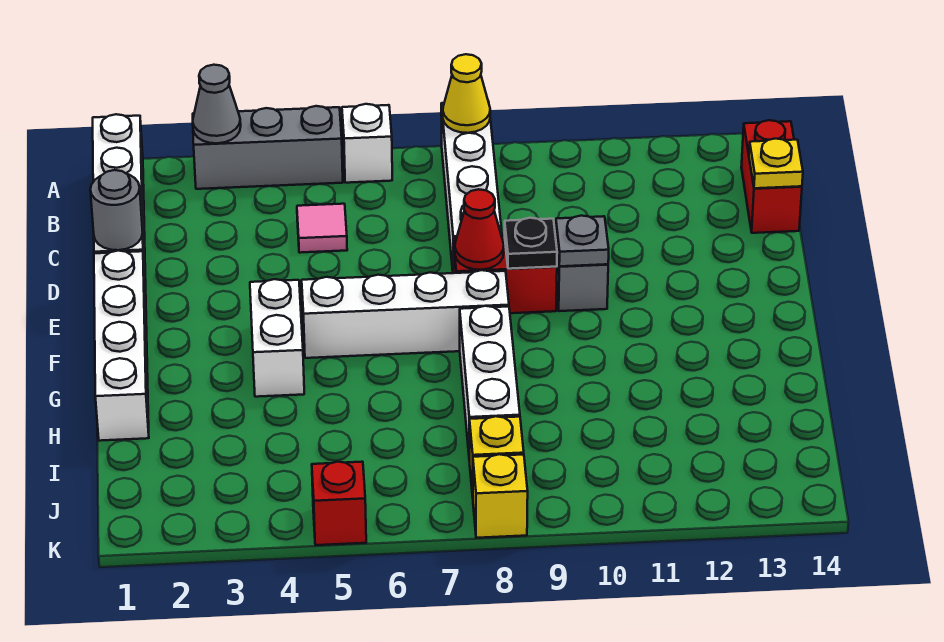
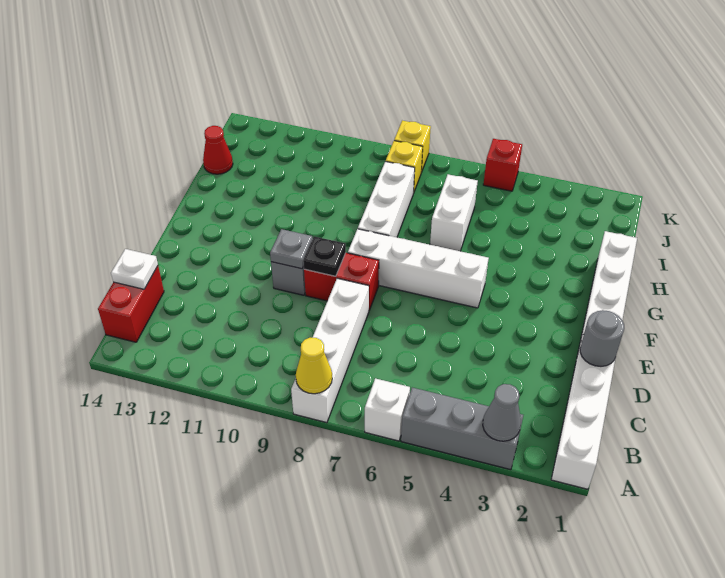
pink 1x1 tile [297,204,347,253] -> none
yellow 1x1 plate [749,139,803,188] -> white 1x1 plate [111,249,158,289]
red 1x1 cone [455,189,504,270] -> red 1x1 cone moved to [203,126,233,174]
white 1x2 brick [250,279,304,397] -> white 1x2 brick moved to [430,174,478,251]

